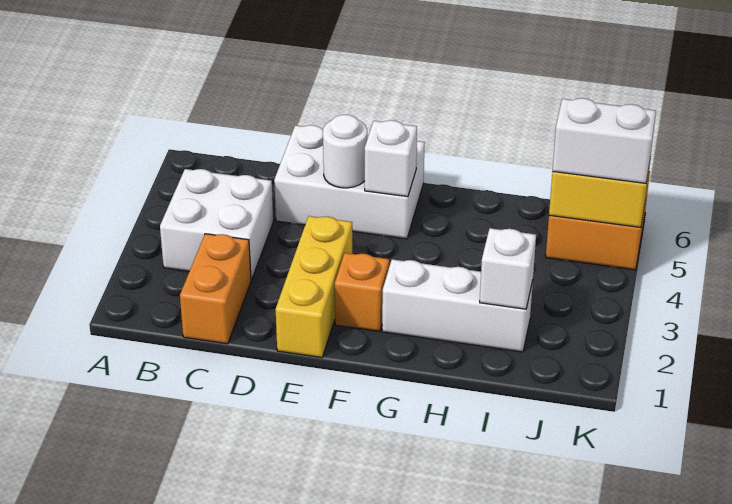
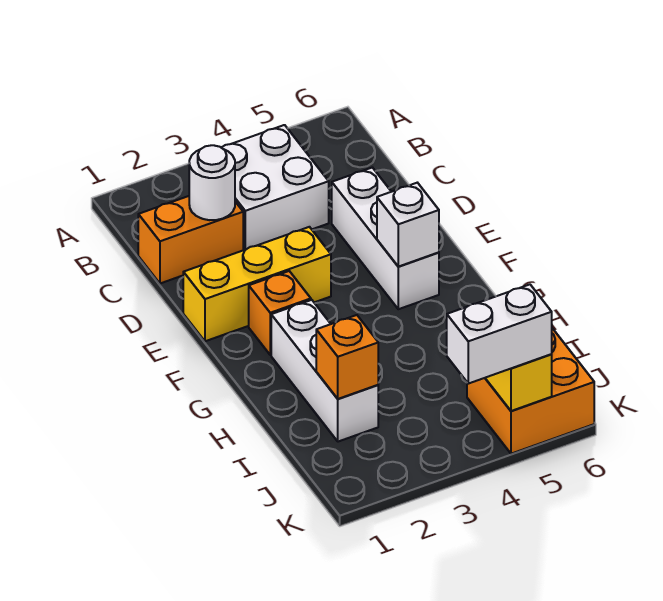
white 2x3 brick [274,125,425,239] -> white 1x3 brick [332,168,439,309]
white 1x1 round brick [323,115,367,188] -> white 1x1 round brick moved to [189,145,235,220]
white 1x1 brick [480,228,536,309] -> orange 1x1 brick [316,315,378,399]
white 1x2 brick [553,98,656,183] -> white 1x2 brick turned to [447,284,552,384]

